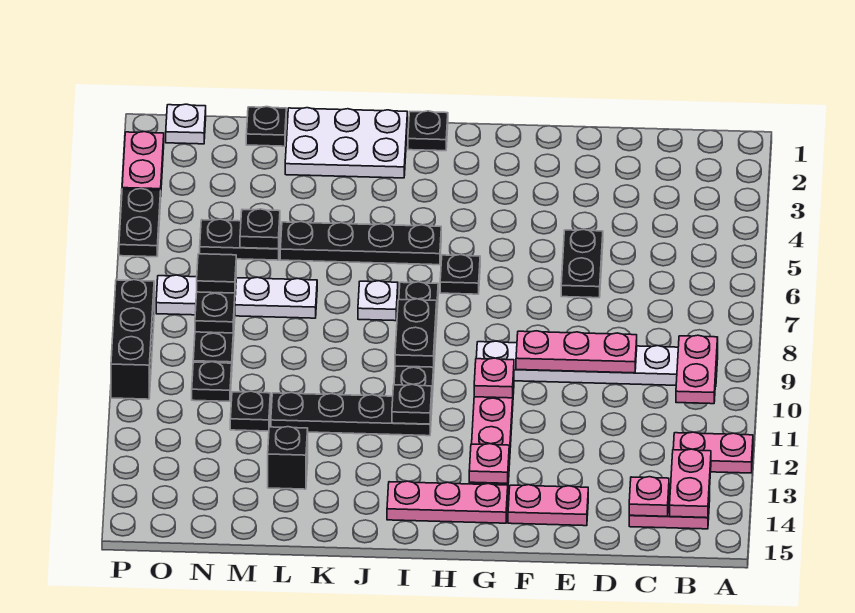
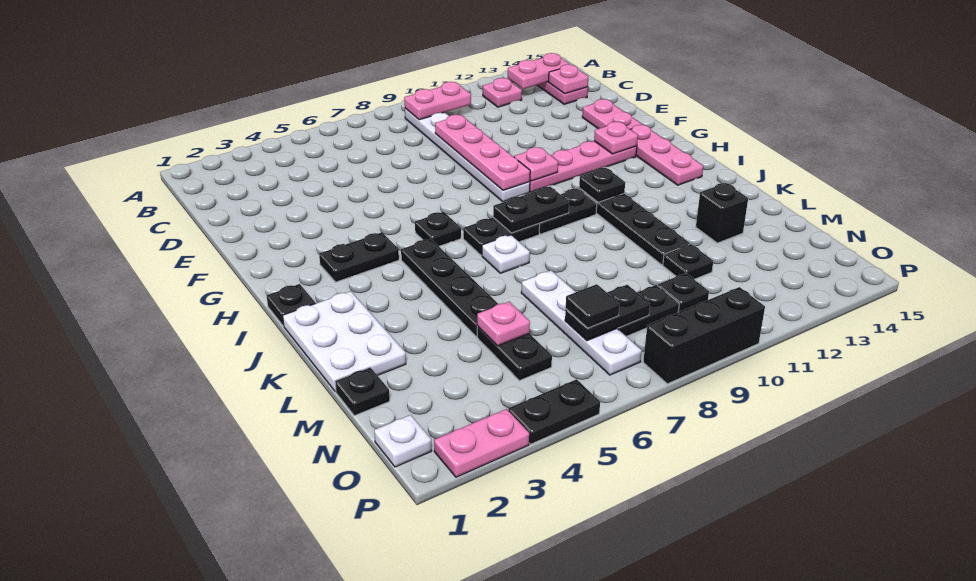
pink 1x2 plate [673,432,753,473] -> pink 1x1 plate [483,78,522,107]
pink 1x3 plate [516,331,637,373] -> pink 1x4 plate [435,115,530,190]
black 1x2 plate [561,229,603,298] -> black 1x2 plate moved to [319,232,399,282]
black 1x1 plate [240,209,280,249] -> pink 1x1 plate [477,302,530,346]

